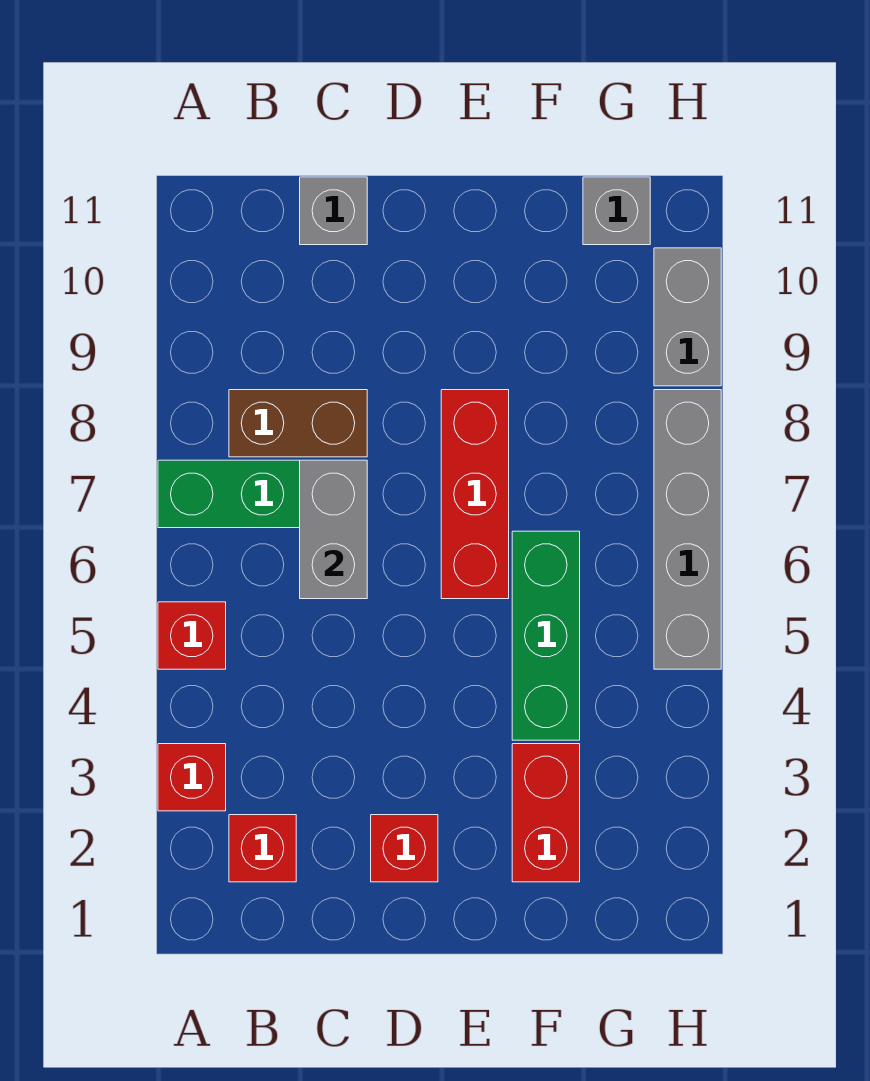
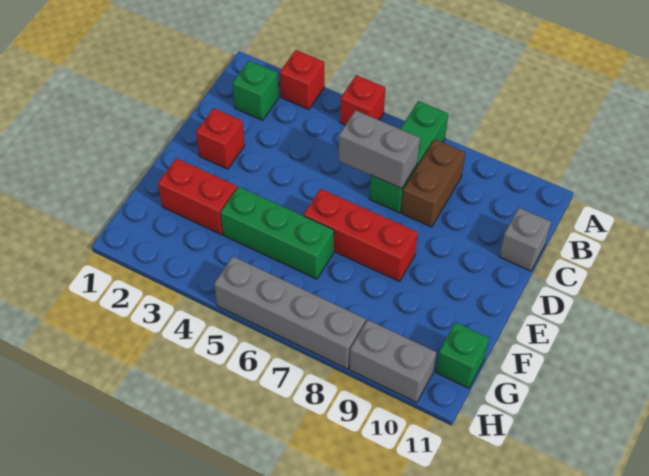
red 1x1 brick [229,815,296,882] -> green 1x1 brick [232,61,279,120]
grey 1x1 brick [583,177,650,245] -> green 1x1 brick [436,322,489,388]

